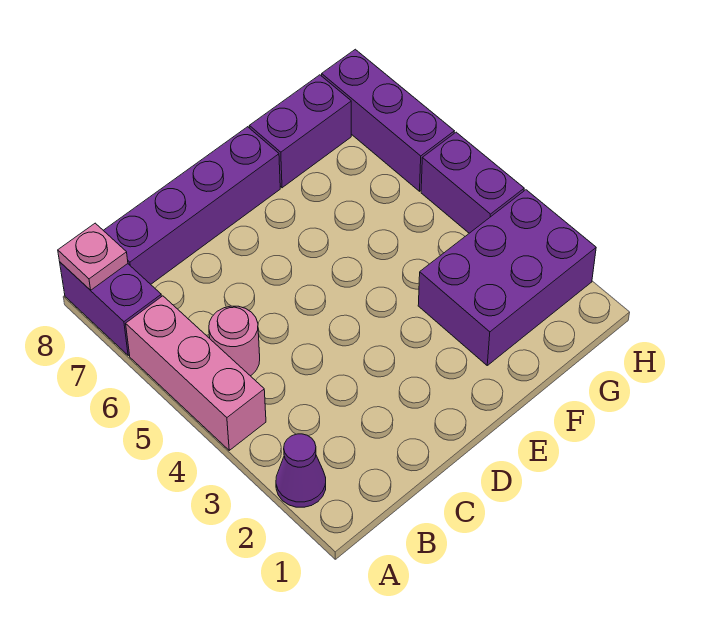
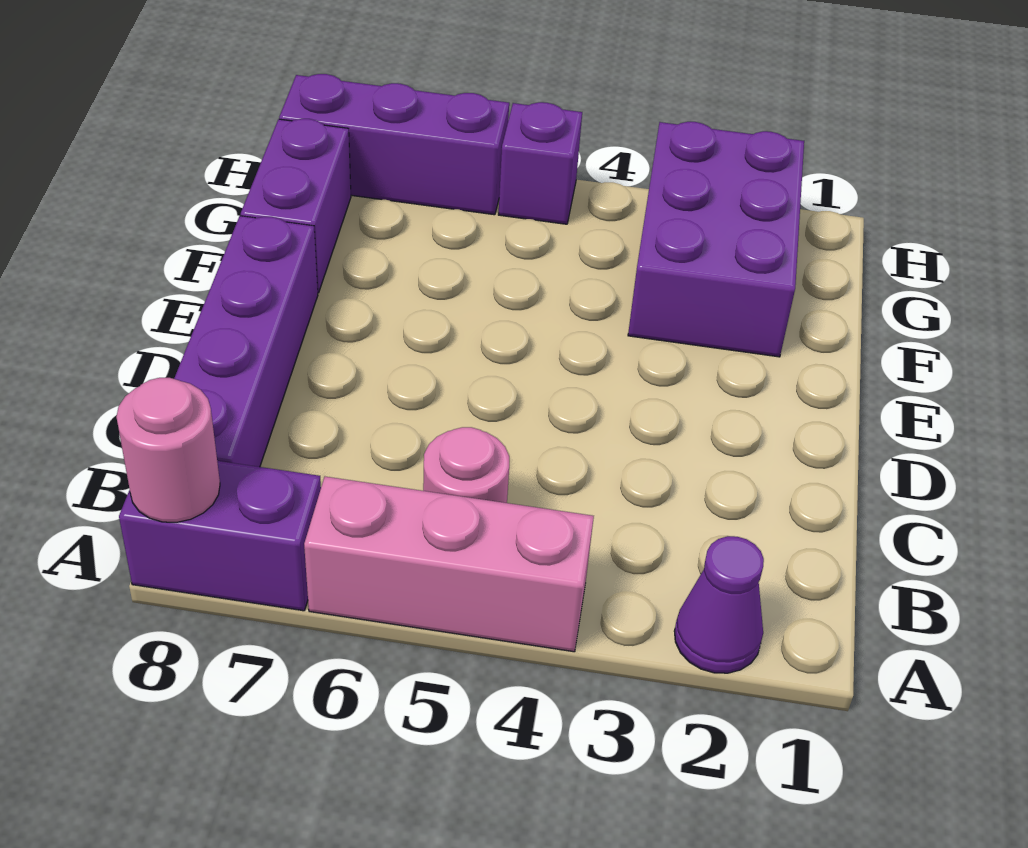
pink 1x1 plate [58,223,128,290] -> pink 1x1 round brick [116,378,220,522]
purple 1x2 brick [421,132,524,233] -> purple 1x1 brick [499,102,582,224]

